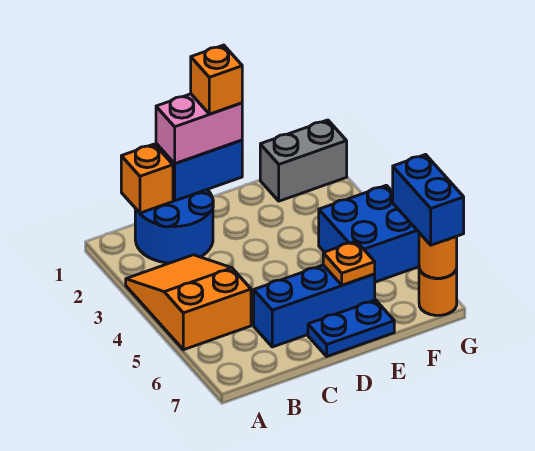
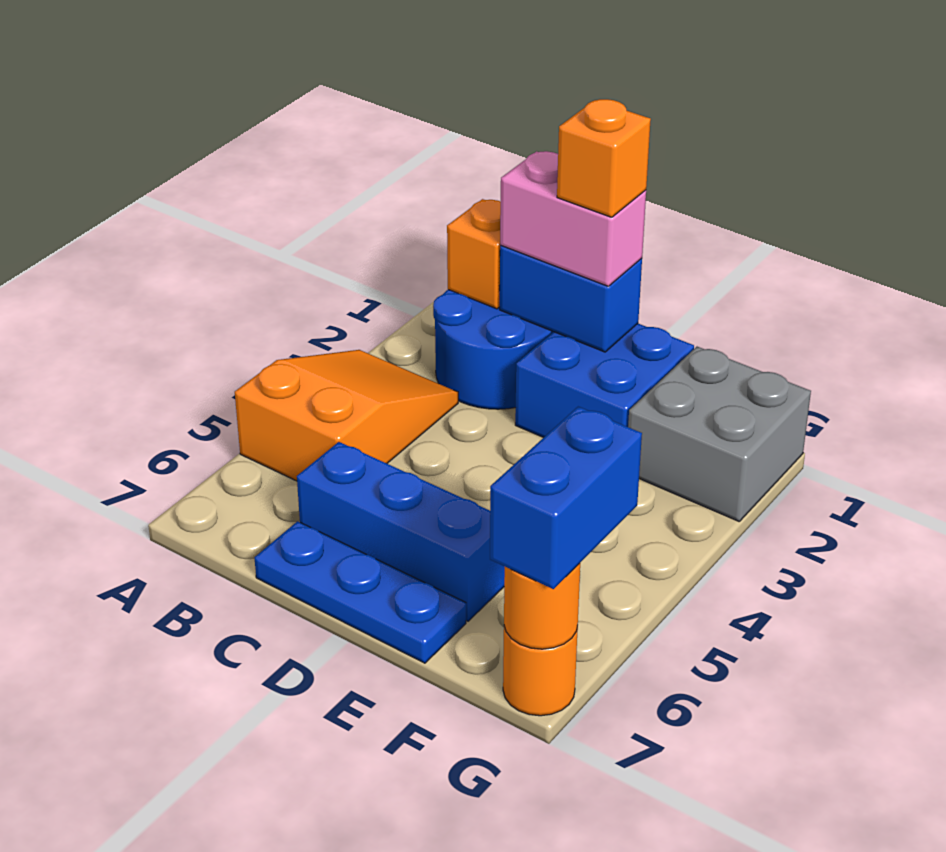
blue 1x2 plate [308,300,394,356] -> blue 1x3 plate [254,521,466,663]
orange 1x1 plate [323,241,375,285] -> none
grey 1x2 brick [260,120,347,201] -> grey 2x2 brick [628,347,811,521]
blue 2x2 brick [319,185,419,282] -> blue 2x2 brick moved to [515,324,694,438]

